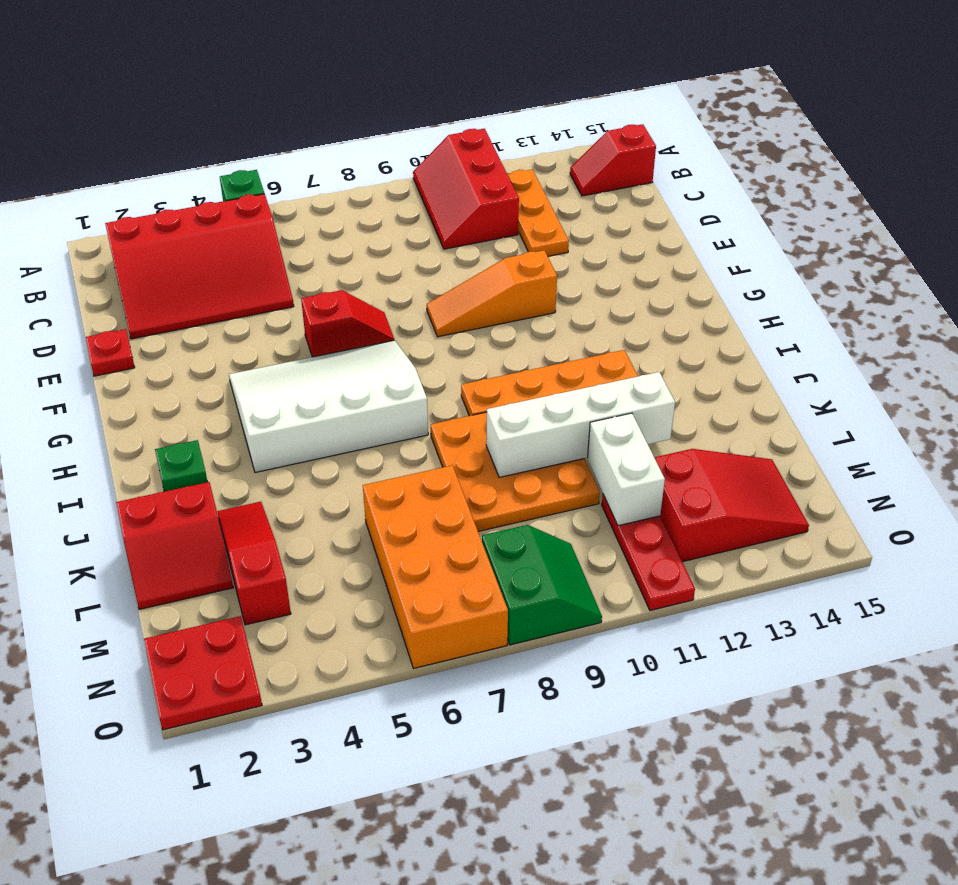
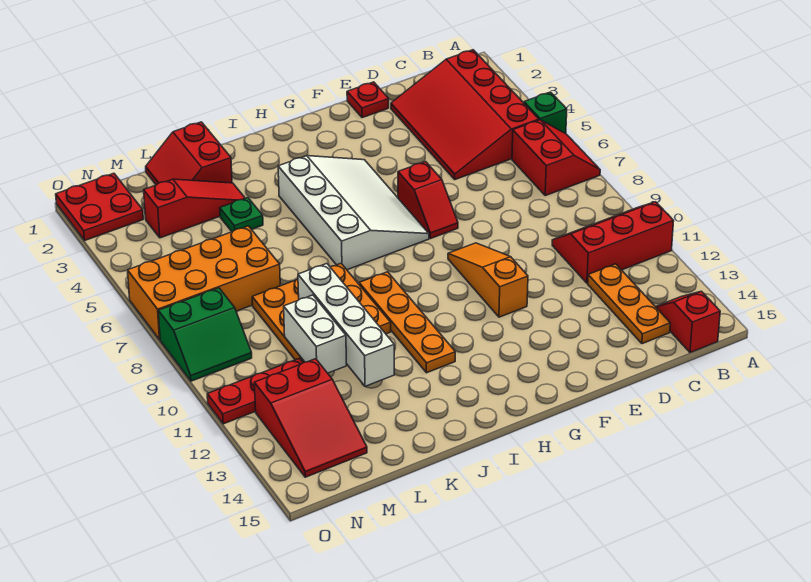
none -> red 2x2 slope [512,120,600,196]
orange 1x3 plate [507,170,569,256] -> orange 1x3 plate turned to [588,264,670,344]
green 1x1 plate [155,440,207,492] -> green 1x1 plate moved to [220,198,263,232]
white 1x2 brick [587,413,665,526] -> white 1x2 brick turned to [284,295,346,373]

